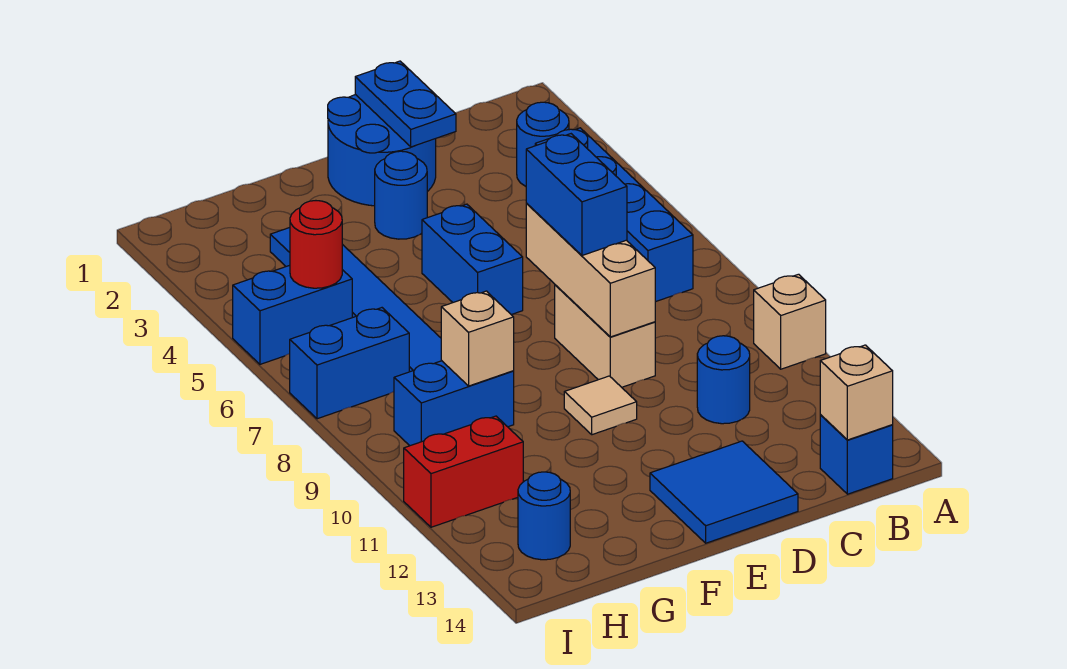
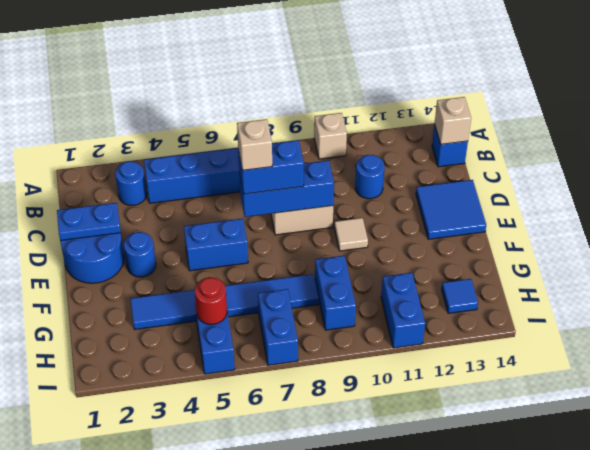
tan 1x3 brick [526,204,655,337] -> blue 1x3 brick [239,160,334,217]
tan 1x1 brick [441,291,514,386] -> tan 1x1 brick moved to [237,119,272,170]
red 1x2 brick [404,416,523,527] -> blue 1x2 brick [381,273,425,348]
blue 1x1 round brick [518,472,570,560] -> blue 1x1 tile [442,279,478,313]

